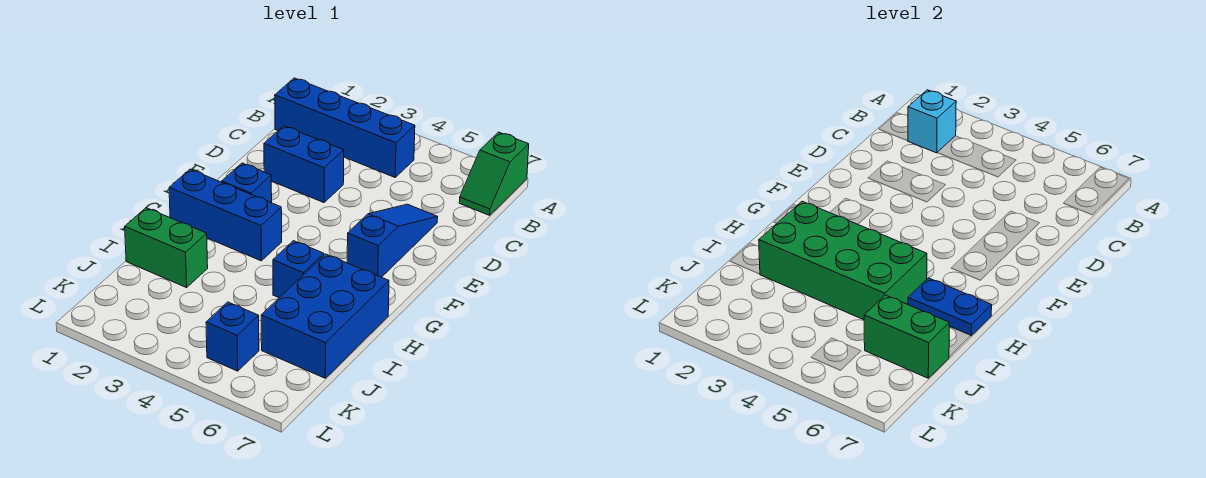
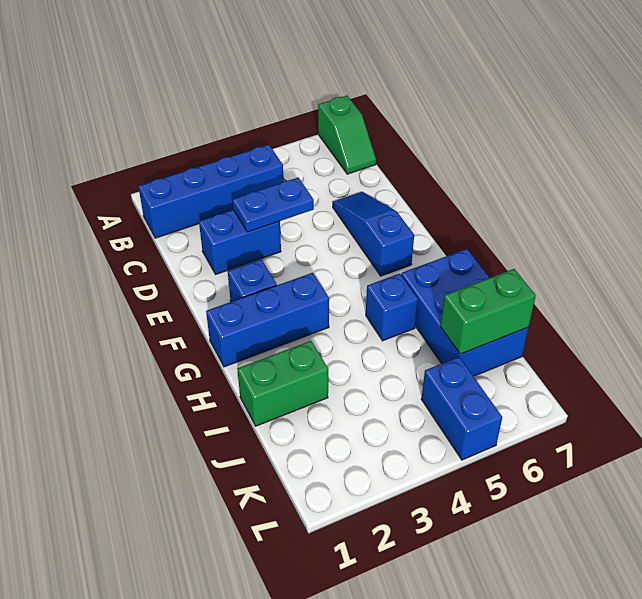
cyan 1x1 brick [908,90,956,153] -> none
green 2x4 brick [759,201,927,320] -> none
blue 1x2 plate [908,278,992,336] -> blue 1x2 plate moved to [232,178,314,232]
blue 1x1 brick [206,302,259,371] -> blue 1x2 brick [421,357,502,460]

